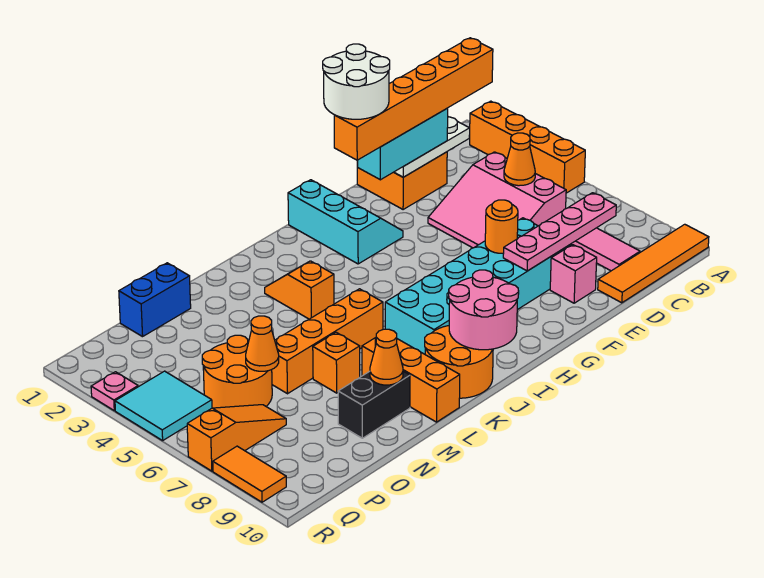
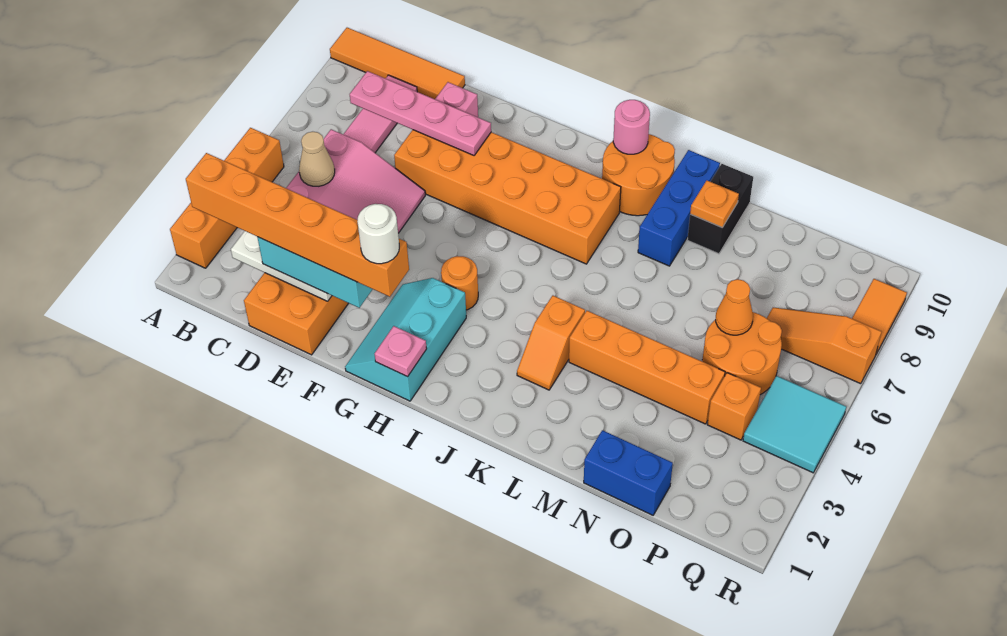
orange 1x1 cone [504,133,535,186] -> tan 1x1 cone [299,132,335,186]
cyan 2x6 brick [385,218,571,354] -> orange 2x6 brick [394,130,621,264]
white 2x2 round brick [323,44,390,119] -> white 1x1 round brick [357,204,399,264]
orange 1x1 round brick [485,200,518,253] -> orange 1x1 round brick moved to [441,256,478,310]
pink 2x2 round brick [449,270,519,350] -> pink 1x1 round brick [613,100,650,154]
orange 1x4 brick [272,289,383,394] -> orange 1x4 brick moved to [569,311,725,424]
orange 1x3 brick [362,338,460,422] -> blue 1x3 brick [638,150,720,266]
orange 1x1 brick [313,332,360,393] -> orange 1x1 brick moved to [707,373,761,440]
black 1x2 brick [338,371,410,438] -> black 1x2 brick turned to [687,164,753,254]
orange 1x1 cone [370,329,403,385] -> orange 1x1 plate [690,181,739,227]
pink 1x1 plate [91,372,138,411] -> pink 1x1 plate moved to [375,326,427,377]

